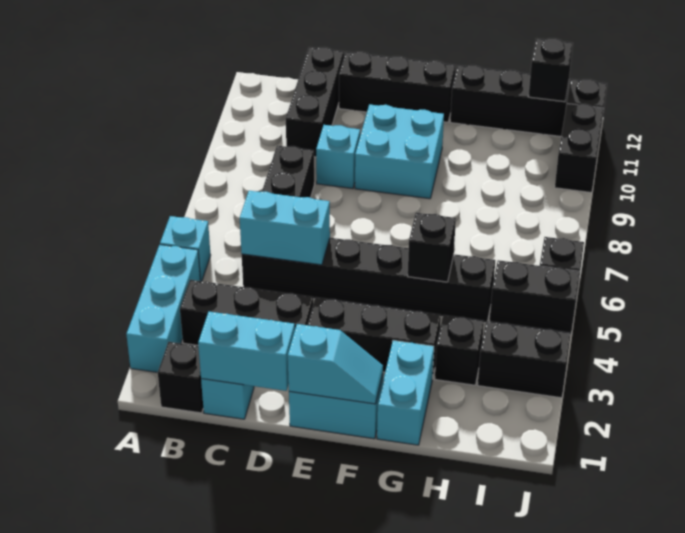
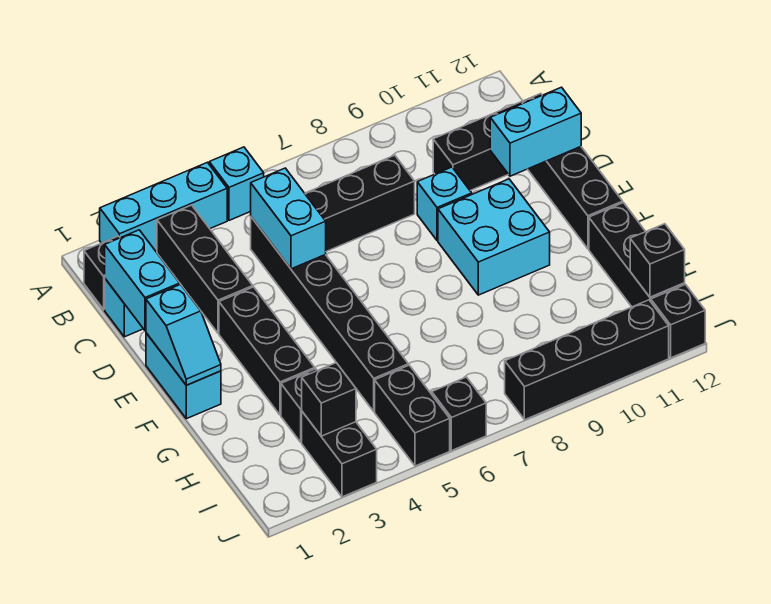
cyan 1x2 brick [377,340,434,445] -> cyan 1x2 brick moved to [490,87,581,176]
black 1x1 brick [408,213,456,282] -> black 1x1 brick moved to [302,363,356,436]
black 1x2 brick [555,104,604,193] -> black 1x4 brick [505,300,669,420]

